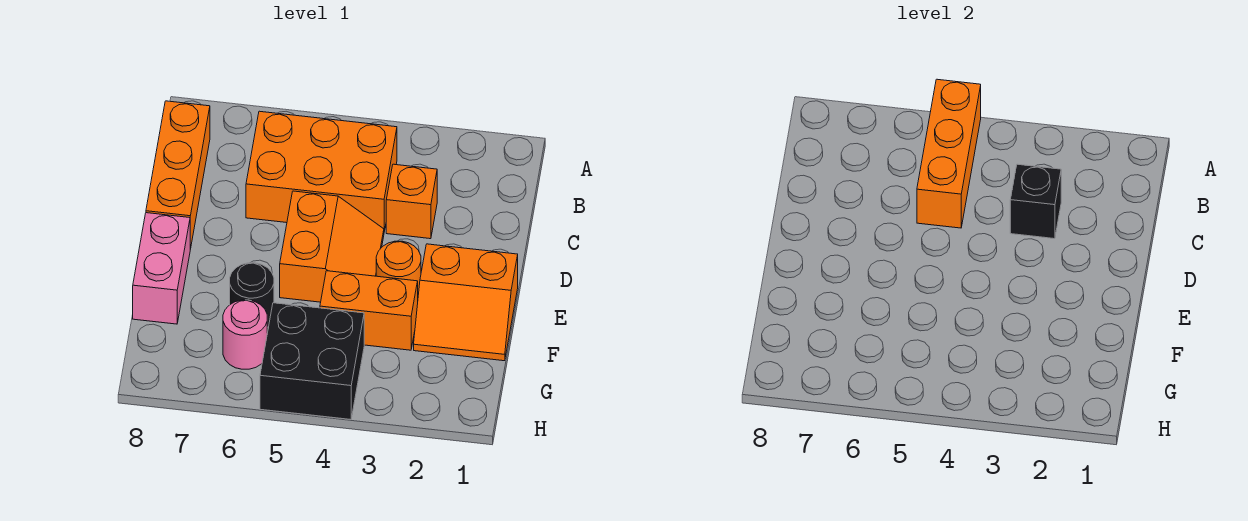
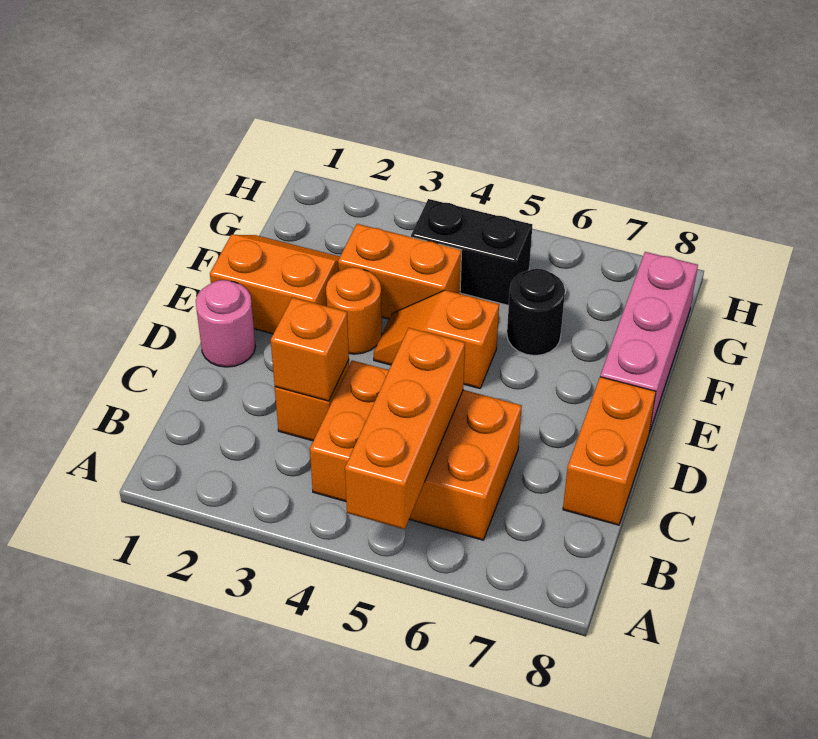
orange 1x3 brick [146,101,210,249] -> orange 1x2 brick [563,377,656,525]
black 1x1 brick [1010,164,1061,239] -> orange 1x1 brick [271,297,349,401]
orange 2x2 slope [280,191,384,302] -> orange 1x2 slope [374,290,499,389]
pink 1x2 brick [133,213,190,324] -> pink 1x3 brick [600,252,698,433]
black 2x2 brick [260,303,364,420] -> black 1x2 brick [411,199,532,305]
pink 1x1 round brick [223,300,267,369] -> pink 1x1 round brick moved to [196,280,256,367]

